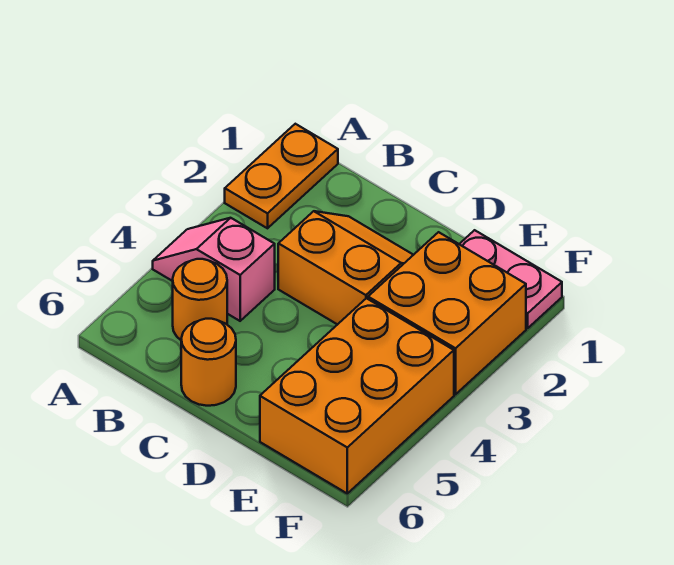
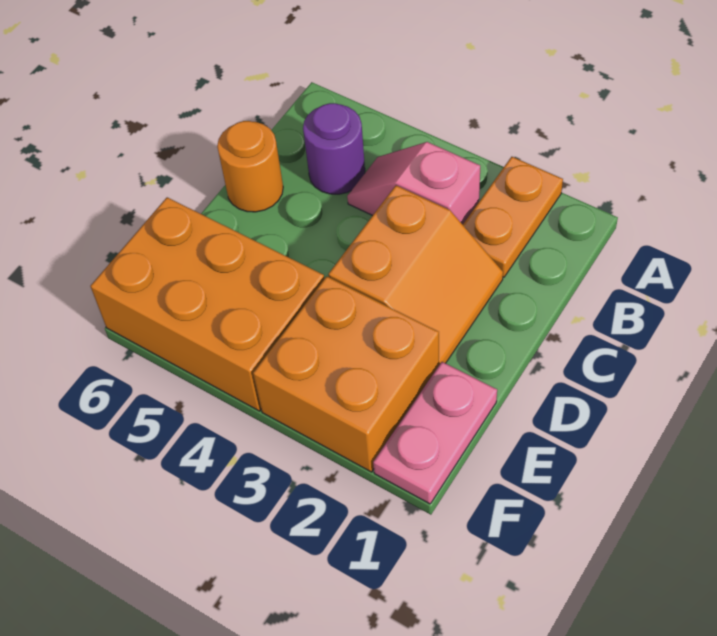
orange 1x2 plate [225,124,338,228] -> orange 1x2 plate turned to [463,157,563,277]
pink 1x2 slope [153,218,275,321] -> pink 1x2 slope turned to [347,142,480,225]
orange 1x1 round brick [173,259,227,340] -> purple 1x1 round brick [303,103,365,194]

